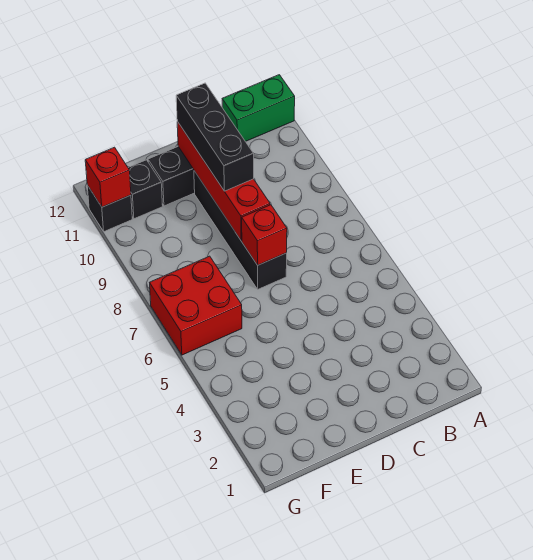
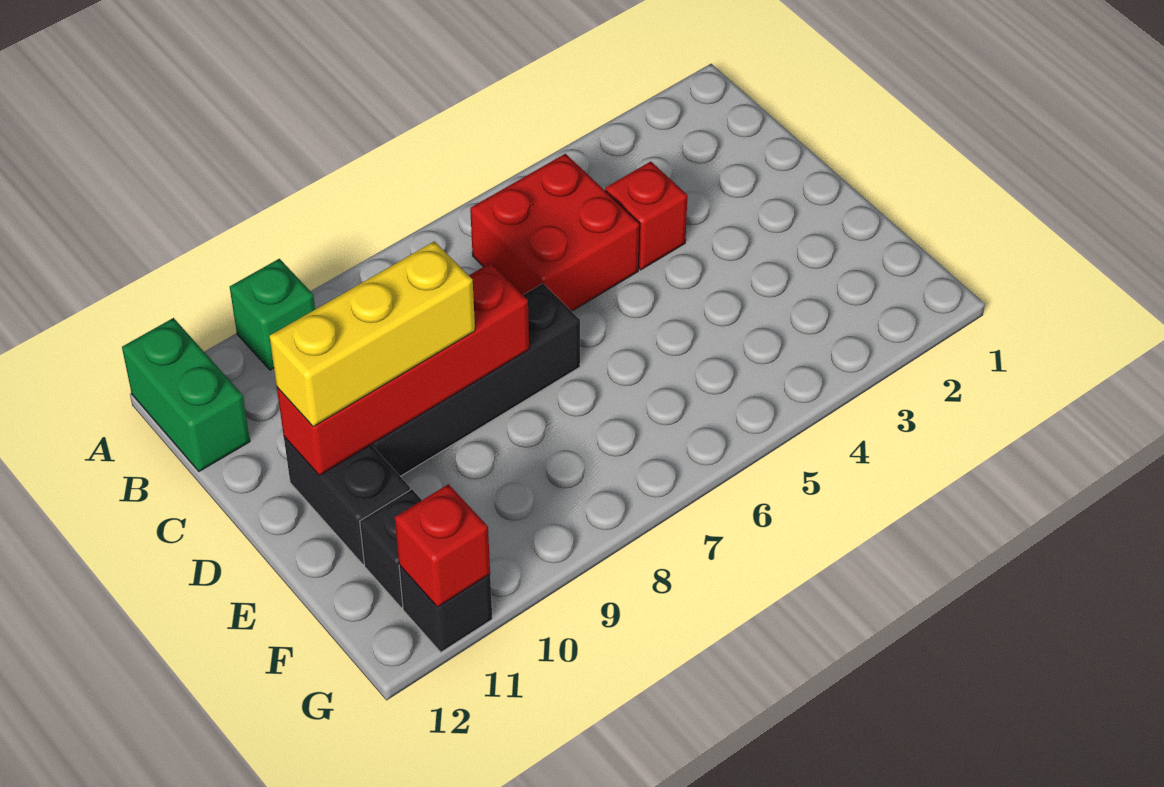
none -> green 1x1 brick [230,259,315,370]
red 1x1 brick [242,205,287,265] -> red 1x1 brick moved to [605,161,688,270]
black 1x3 brick [176,83,254,191] -> yellow 1x3 brick [269,241,475,427]
red 2x2 brick [150,256,242,355] -> red 2x2 brick moved to [470,154,640,311]

